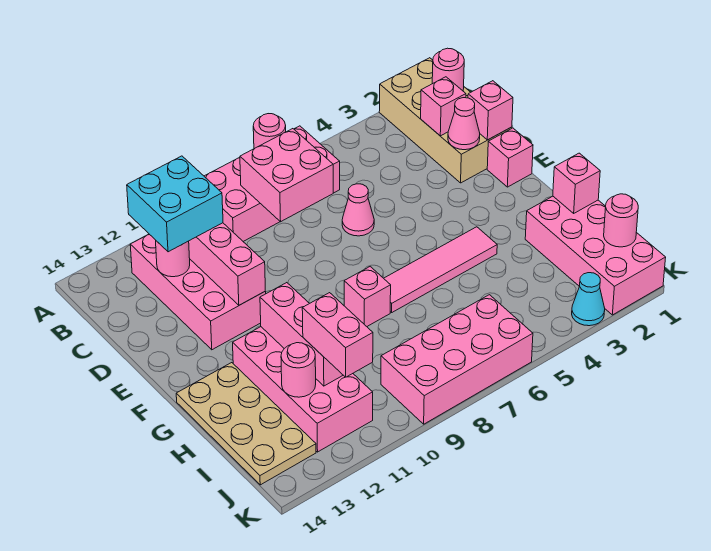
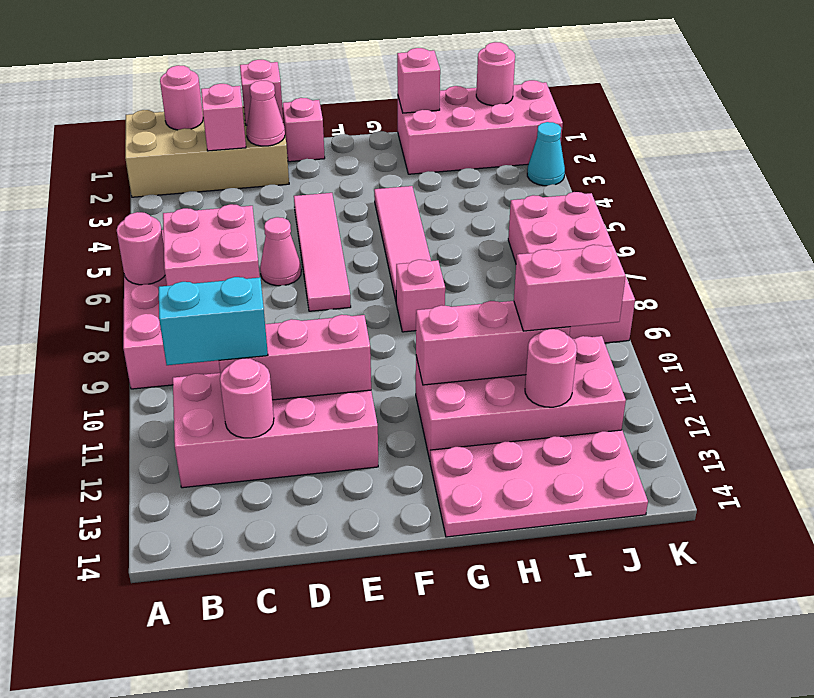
cyan 2x2 brick [127,156,223,252] -> cyan 1x2 brick [159,277,268,365]
none -> pink 1x4 tile [294,193,351,311]
tan 2x4 plate [176,363,316,485] -> pink 2x4 plate [430,430,648,537]

